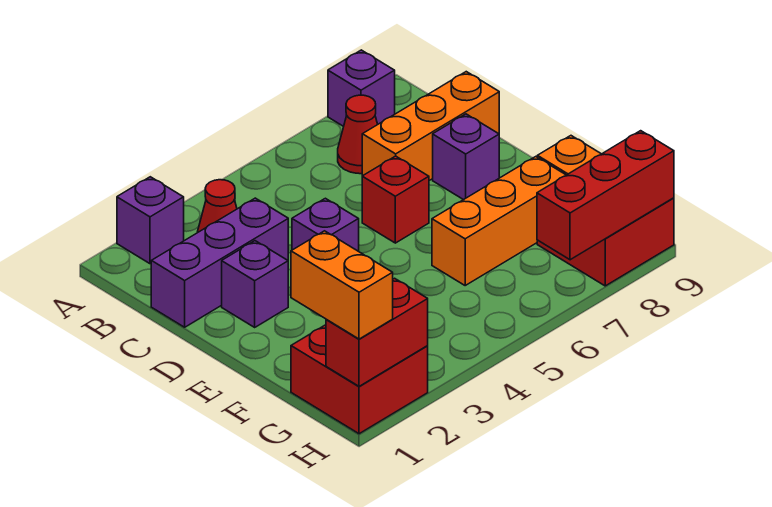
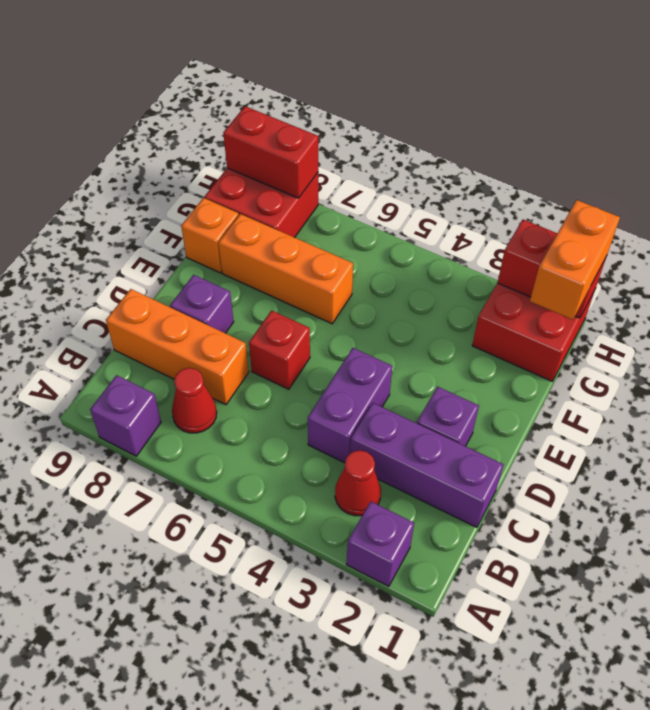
purple 1x1 brick [292,198,359,251] -> purple 1x2 brick [308,348,392,463]
red 1x3 brick [537,131,674,260] -> red 1x2 brick [223,106,318,198]

